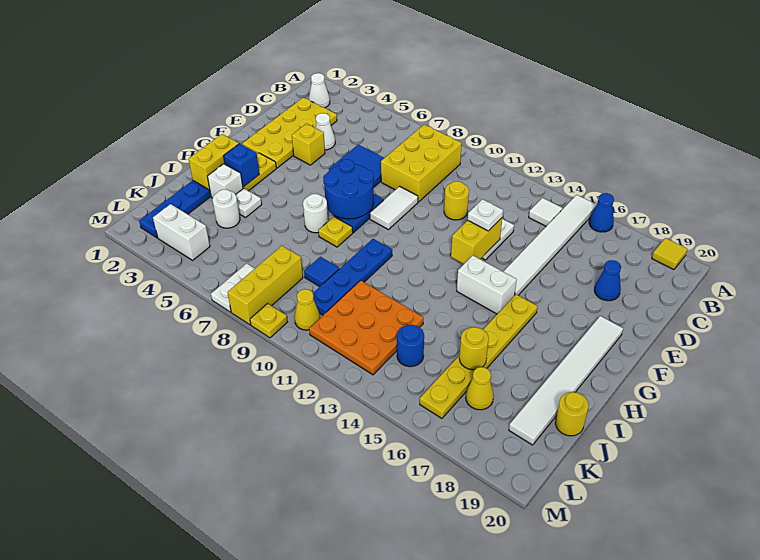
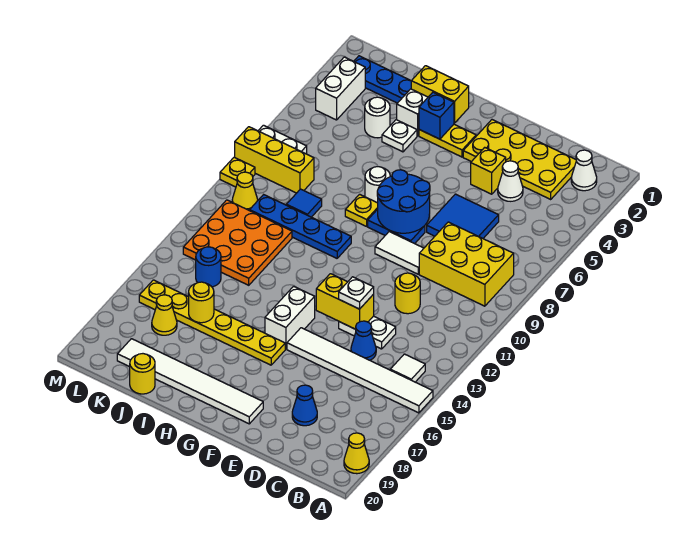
blue 1x1 cone [589,193,614,232] -> blue 1x1 cone moved to [351,321,376,360]
yellow 1x1 tile [652,238,687,270] -> yellow 1x1 cone [344,433,369,474]

